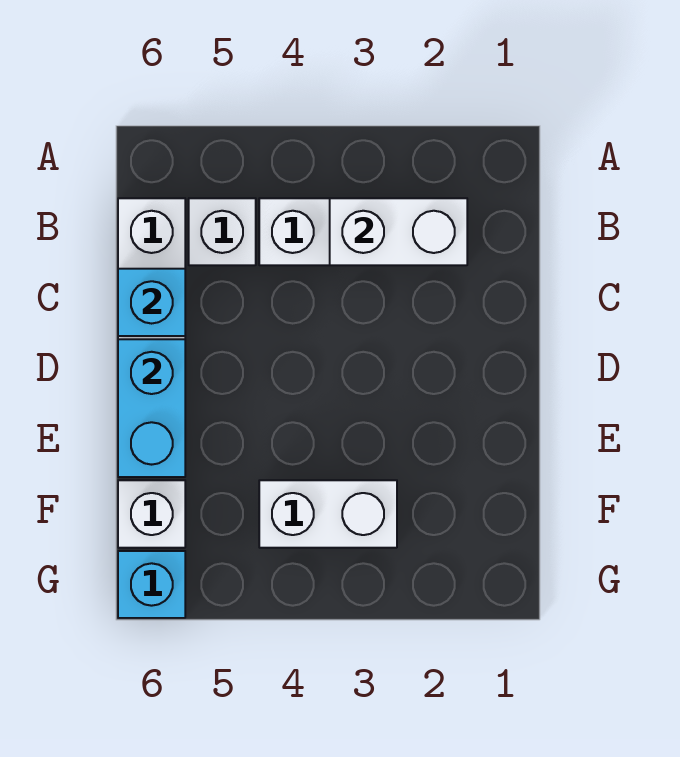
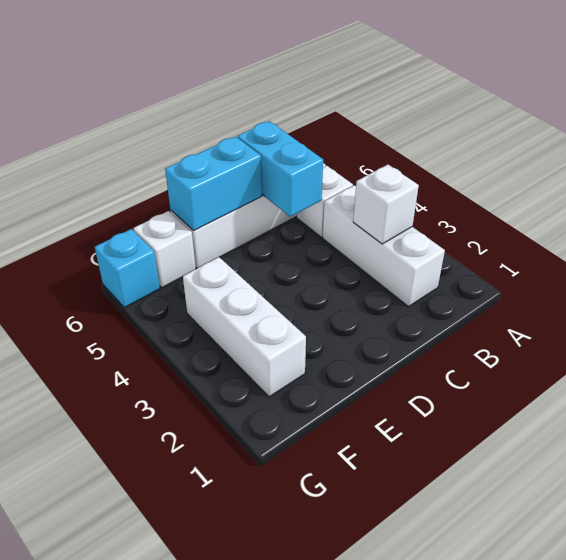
white 1x2 brick [330,198,467,265] -> white 1x1 brick [353,165,419,244]
cyan 1x1 brick [118,269,185,336] -> cyan 1x2 brick [237,121,323,217]
white 1x2 brick [259,480,397,548] -> white 1x3 brick [183,257,306,397]

